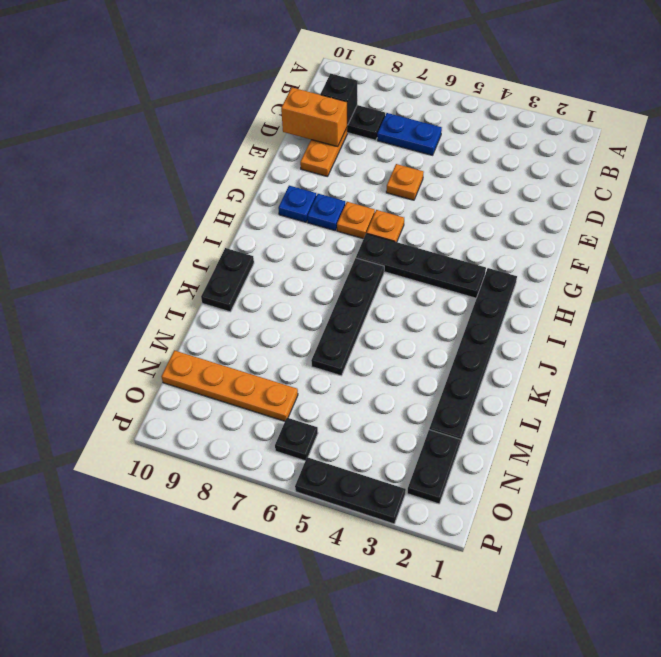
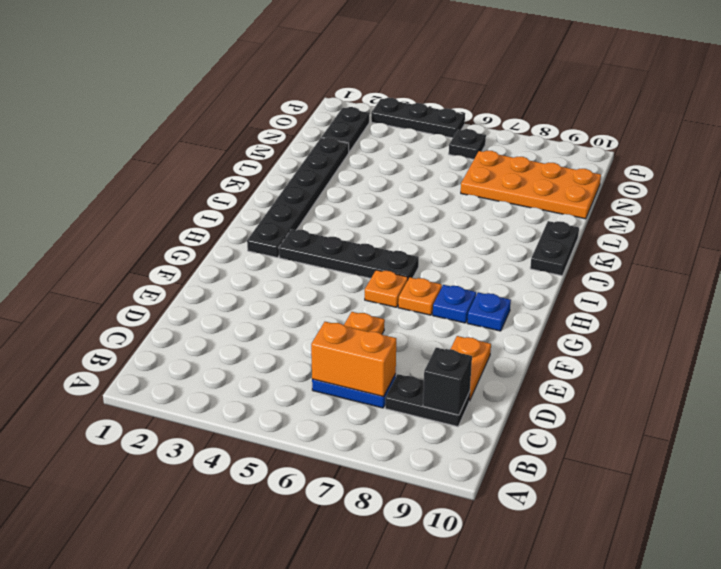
orange 1x2 brick [281,88,347,147] -> orange 1x2 brick moved to [311,322,396,397]
black 1x4 plate [311,258,384,376] -> none
orange 1x4 plate [161,350,298,421] -> orange 2x4 plate [461,151,601,219]

